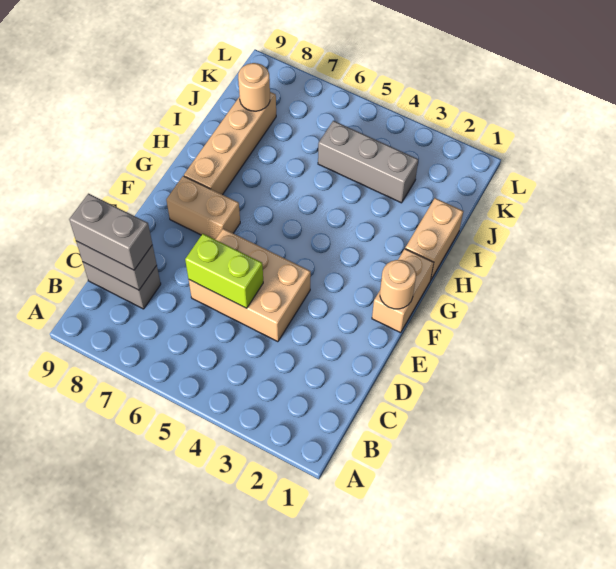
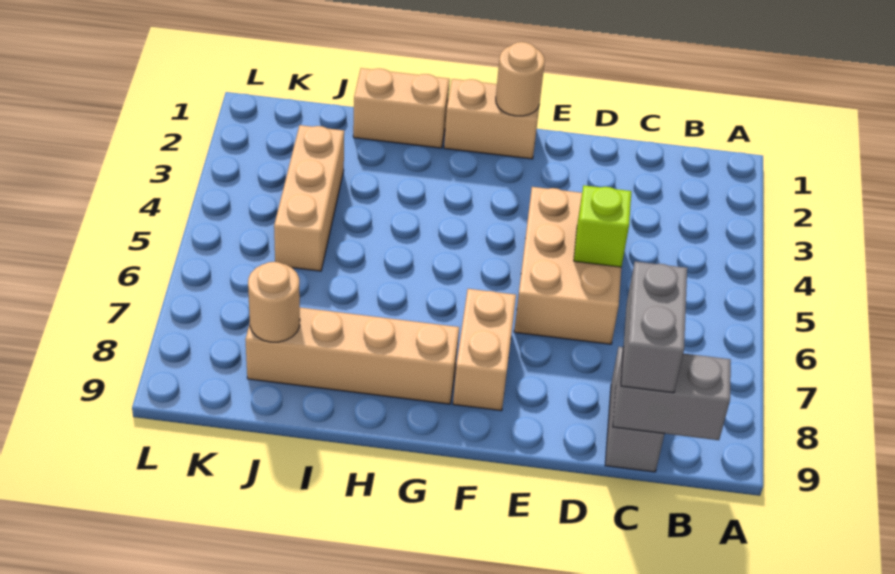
grey 1x2 brick [76,241,157,290] -> grey 1x2 brick turned to [613,346,731,440]
lime 1x2 brick [185,234,263,308] -> lime 1x1 brick [574,185,632,267]
grey 1x3 brick [318,121,418,203] -> tan 1x3 brick [274,125,344,271]

